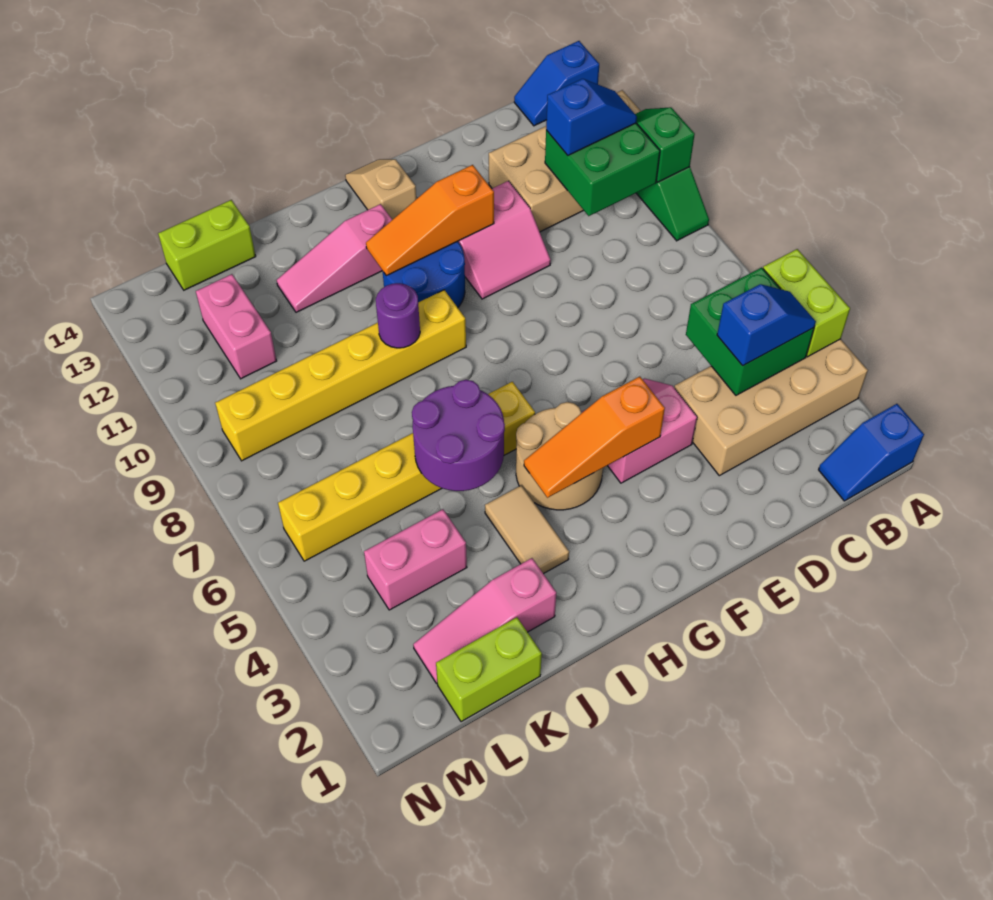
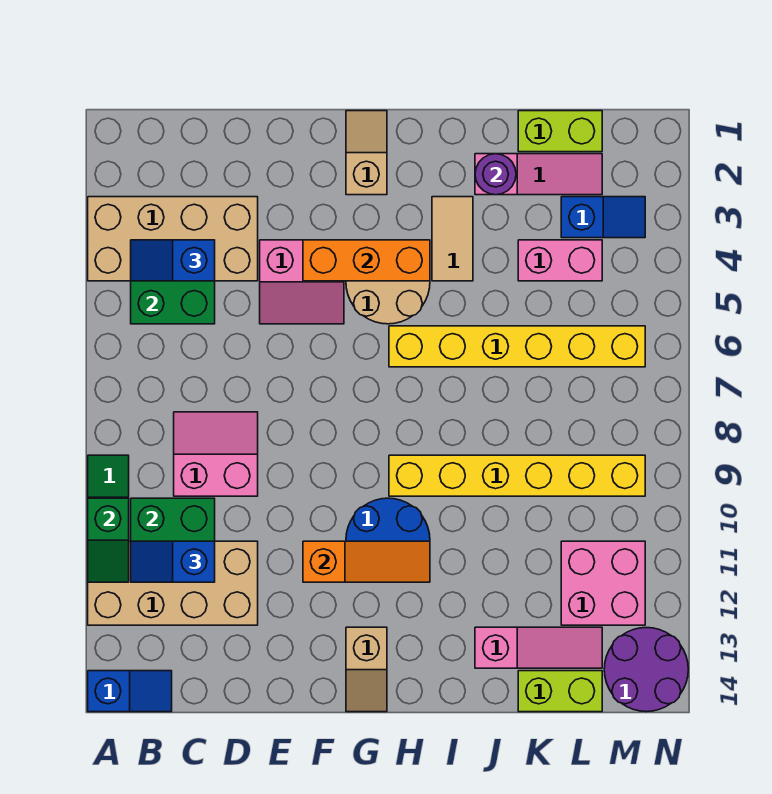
blue 1x2 slope [819,404,924,501] -> blue 1x2 slope moved to [561,197,645,238]
lime 1x2 brick [763,249,850,357] -> none
pink 2x2 slope [458,181,551,299] -> pink 2x2 slope moved to [174,412,258,496]
orange 1x3 slope [524,377,665,498] -> orange 1x3 brick [303,240,430,281]
none -> tan 1x2 slope [346,111,387,195]
pink 1x3 slope [277,204,392,312] -> pink 1x3 slope moved to [475,627,602,668]
purple 2x2 round brick [412,380,505,491] -> purple 2x2 round brick moved to [604,627,688,712]
purple 1x1 round brick [376,283,420,348] -> purple 1x1 round brick moved to [475,154,516,195]
pink 1x2 brick [196,274,277,379] -> pink 2x2 brick [561,541,645,625]

